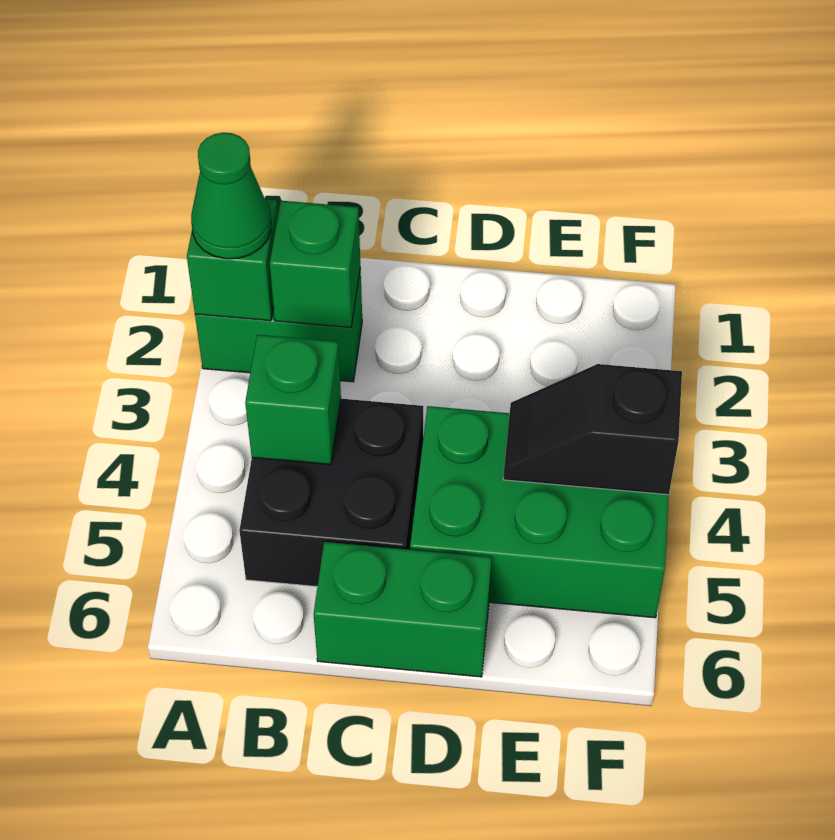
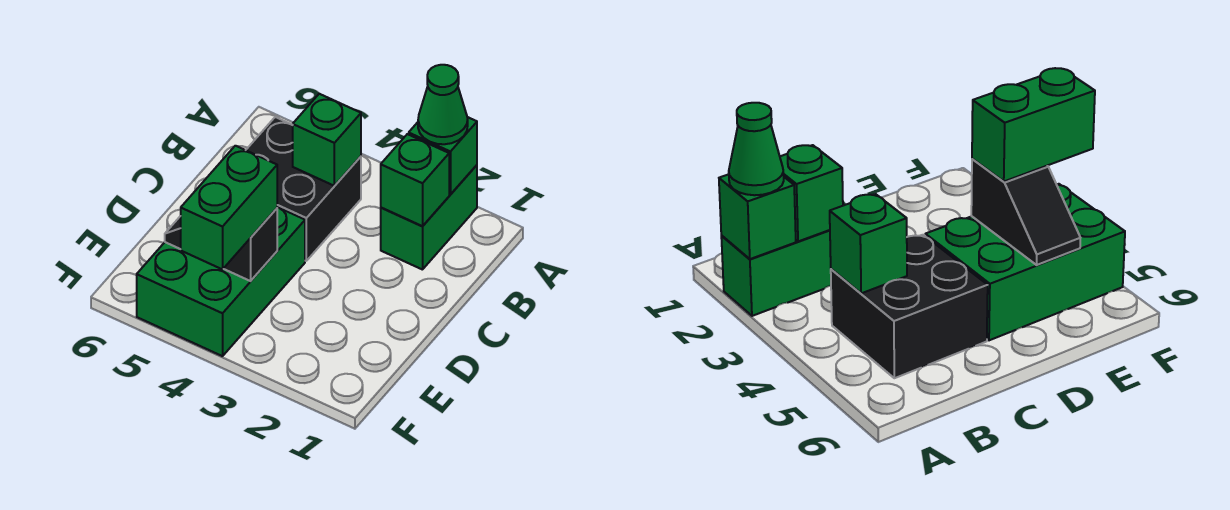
green 1x2 brick [313,542,492,677] -> green 1x2 brick moved to [181,146,277,269]
black 1x2 slope [503,364,682,495] -> black 1x2 slope turned to [165,208,277,281]

